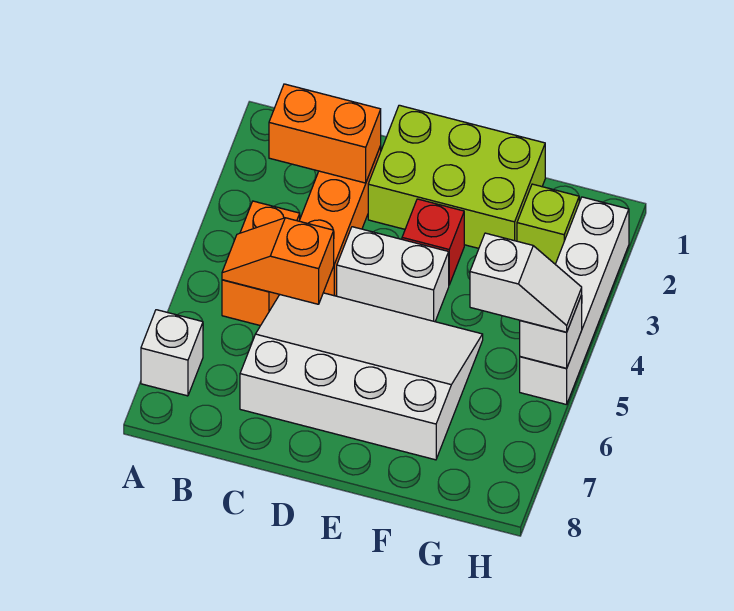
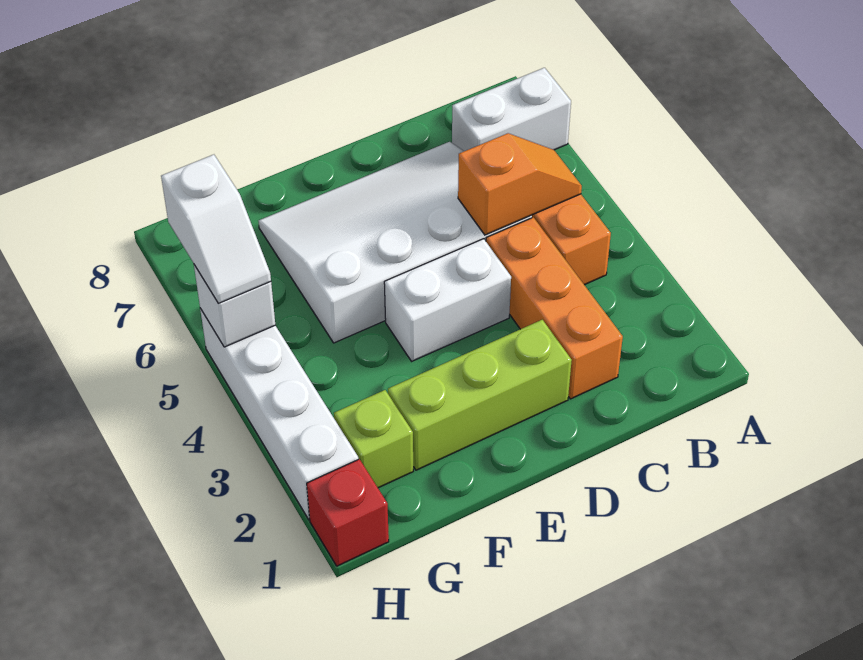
white 1x1 brick [141,310,203,396] -> white 1x2 brick [452,68,571,151]
orange 1x2 brick [269,84,381,183] -> none
white 3x4 slope [240,293,483,460] -> white 3x4 slope turned to [259,142,532,343]
lime 2x3 brick [368,105,545,248] -> lime 1x3 brick [388,320,572,470]
red 1x1 brick [402,199,464,285] -> red 1x1 brick moved to [307,459,389,566]
white 1x2 slope [470,233,582,332] -> white 1x2 slope turned to [161,155,271,303]

